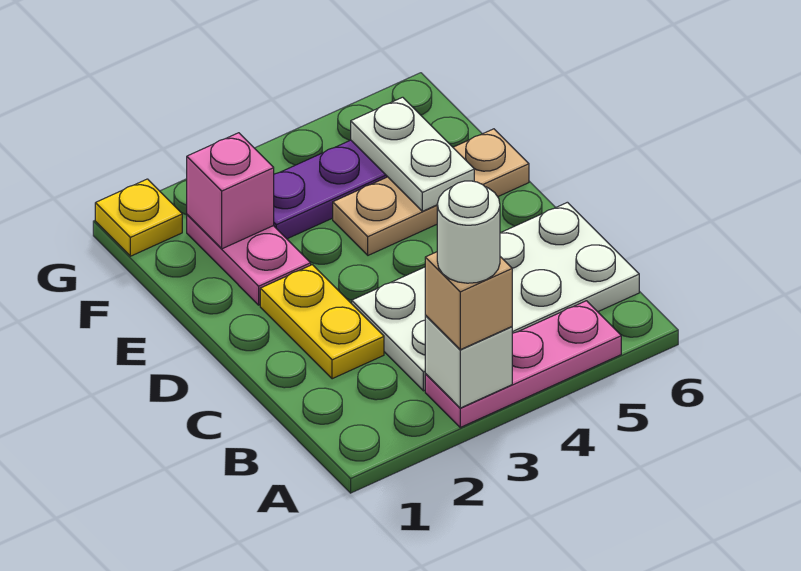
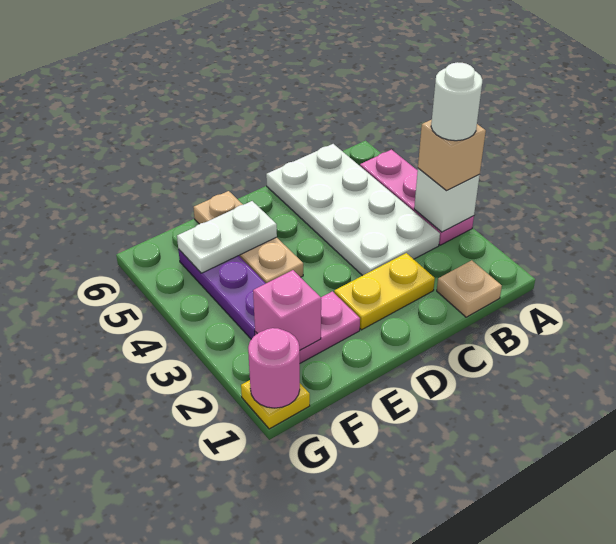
none -> tan 1x1 plate [437,260,502,317]
none -> pink 1x1 round brick [248,328,300,408]

